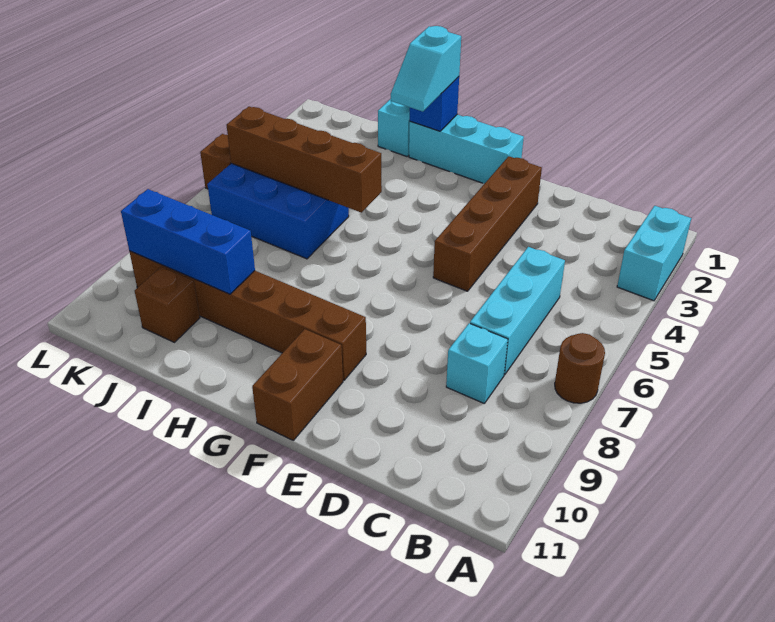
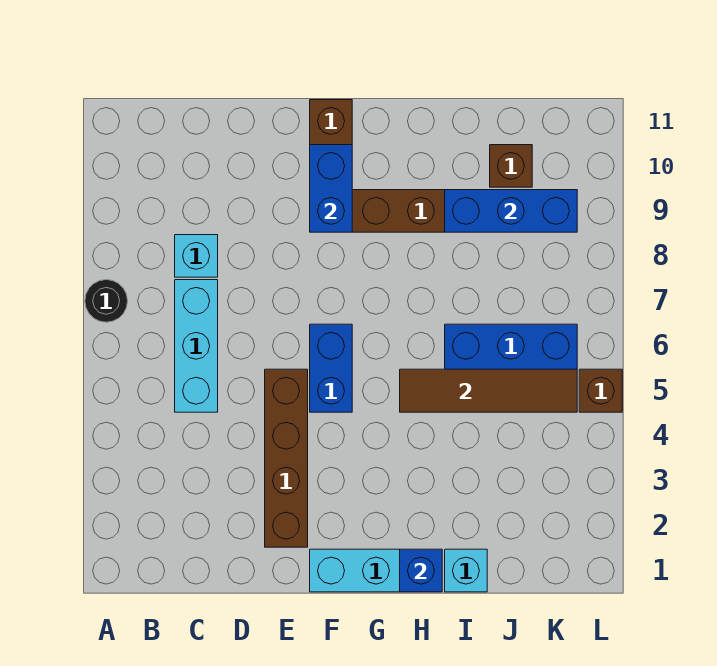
cyan 1x2 brick [617,206,691,301] -> none
brown 1x1 round brick [555,333,605,403] -> black 1x1 round brick [85,280,128,322]
none -> blue 1x2 brick [310,324,352,412]
none -> blue 1x2 brick [310,145,352,232]
cyan 1x2 slope [391,26,461,112] -> none
brown 1x4 brick [227,106,382,212] -> brown 1x4 tile [400,369,577,412]

